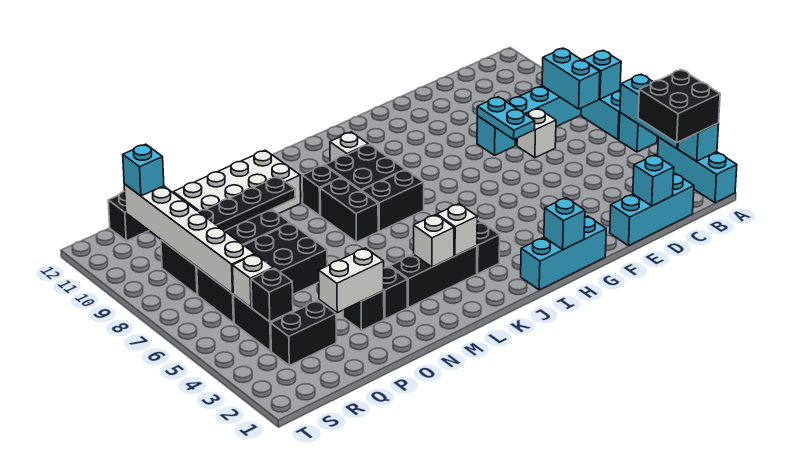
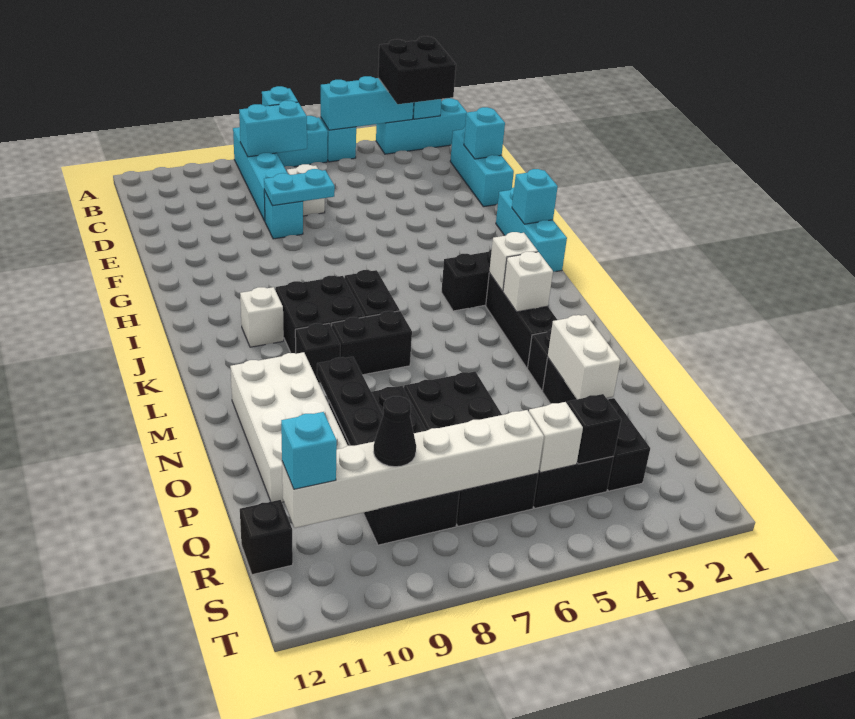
none -> black 1x1 cone [374,396,416,467]

